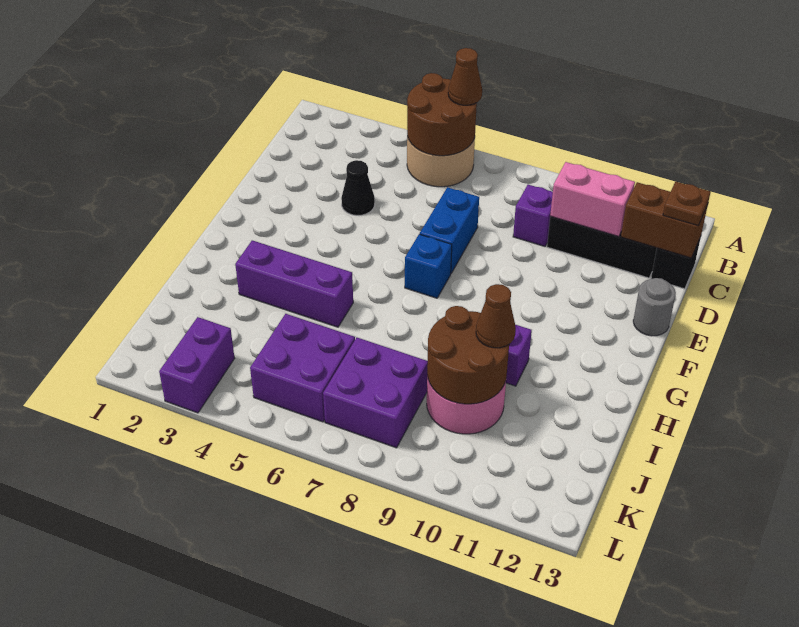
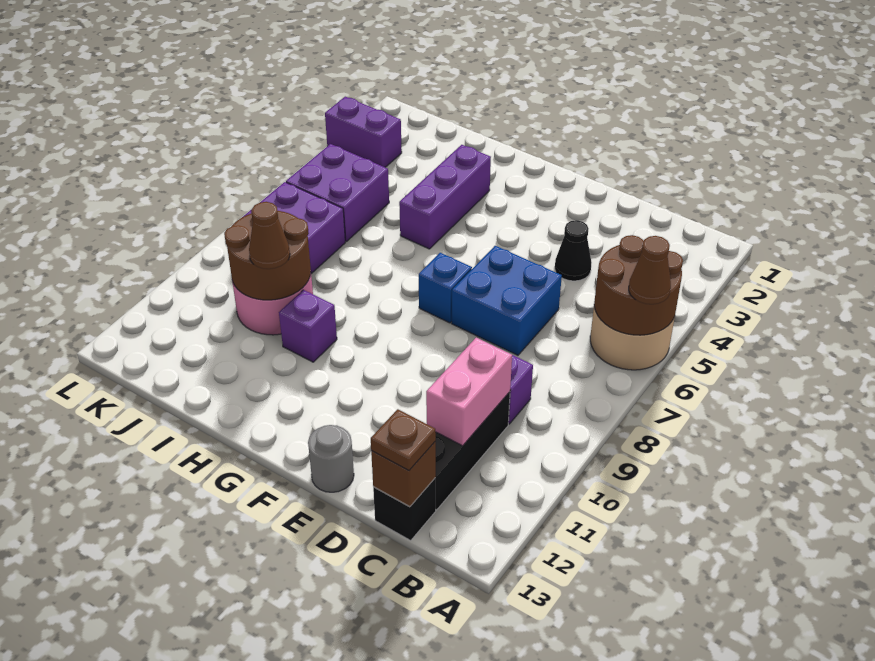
brown 1x2 brick [621,182,708,258] -> brown 1x1 brick [371,442,436,507]
blue 1x2 brick [420,187,479,273] -> blue 2x2 brick [452,246,562,355]

